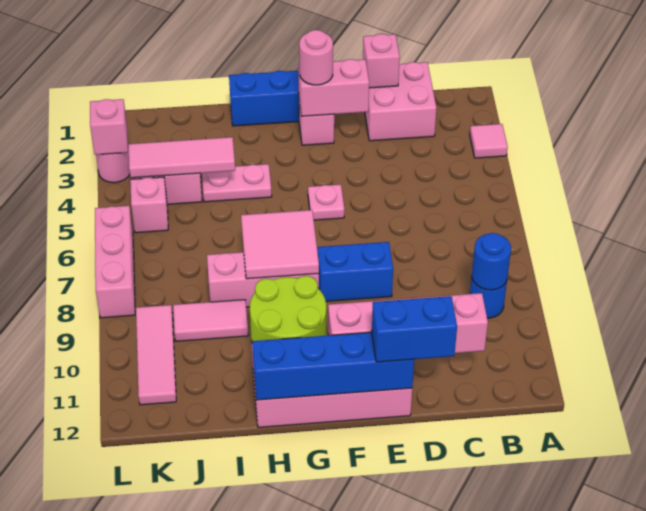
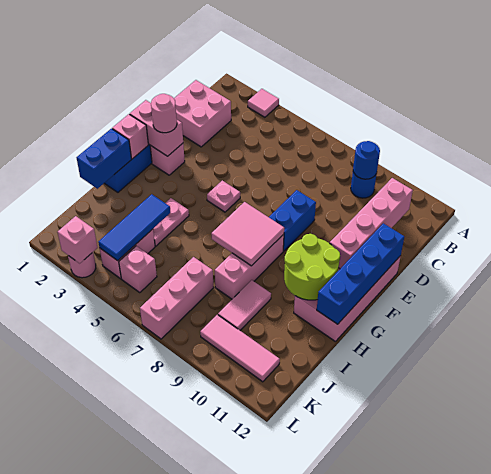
pink 1x1 brick [363,34,400,88] -> pink 1x1 brick moved to [112,114,148,159]
blue 1x2 brick [372,296,457,362] -> blue 1x2 brick moved to [77,129,132,189]
pink 1x2 brick [298,59,369,116] -> pink 1x2 brick turned to [130,100,183,156]
pink 1x3 tile [129,137,235,178] -> blue 1x3 tile [98,194,171,261]
pink 1x3 brick [95,206,135,318] -> pink 1x3 brick turned to [140,257,213,339]

